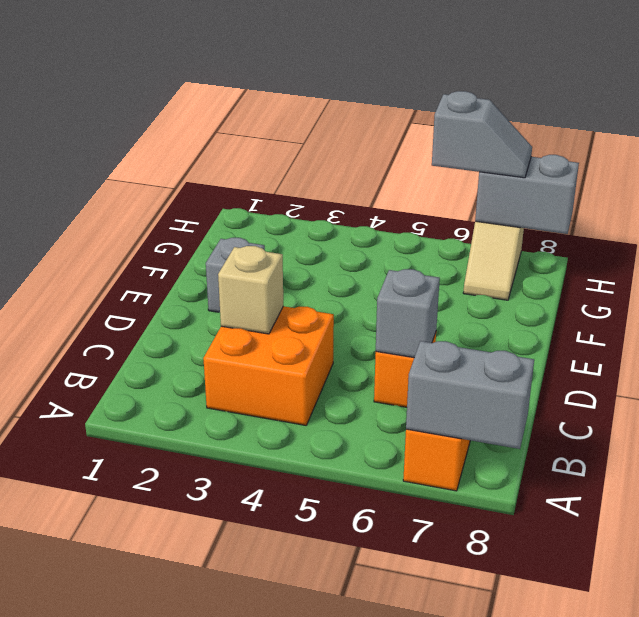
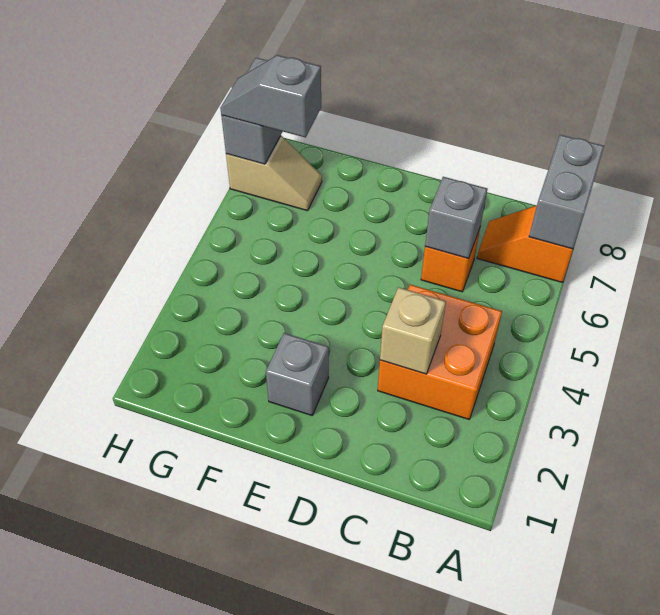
grey 1x2 slope [432,91,532,178] -> grey 1x2 slope turned to [220,55,321,138]

